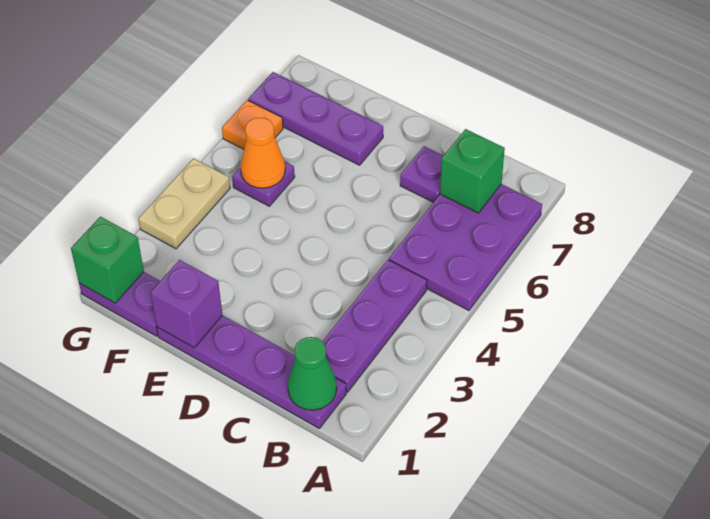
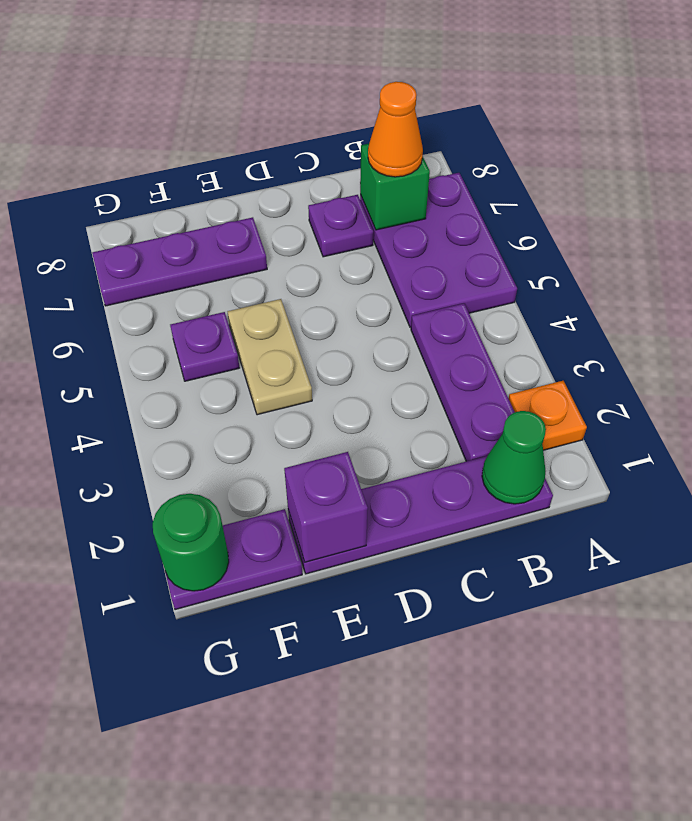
orange 1x1 cone [240,118,285,188] -> orange 1x1 cone moved to [368,82,423,177]
green 1x1 brick [71,217,144,303] -> green 1x1 round brick [153,494,229,591]
tan 1x2 plate [138,159,230,249] -> tan 1x2 plate moved to [228,299,312,415]
orange 1x1 plate [222,100,283,149] -> orange 1x1 plate moved to [508,381,587,450]

